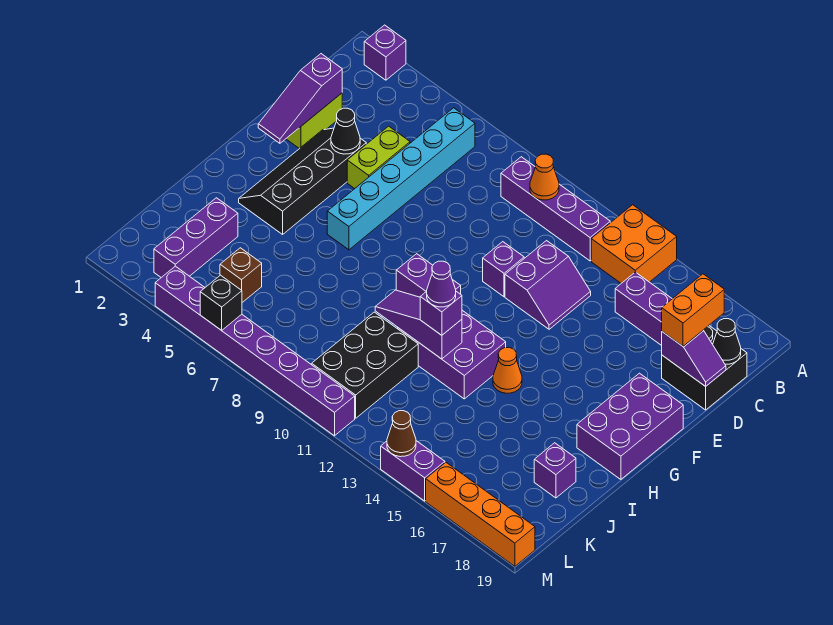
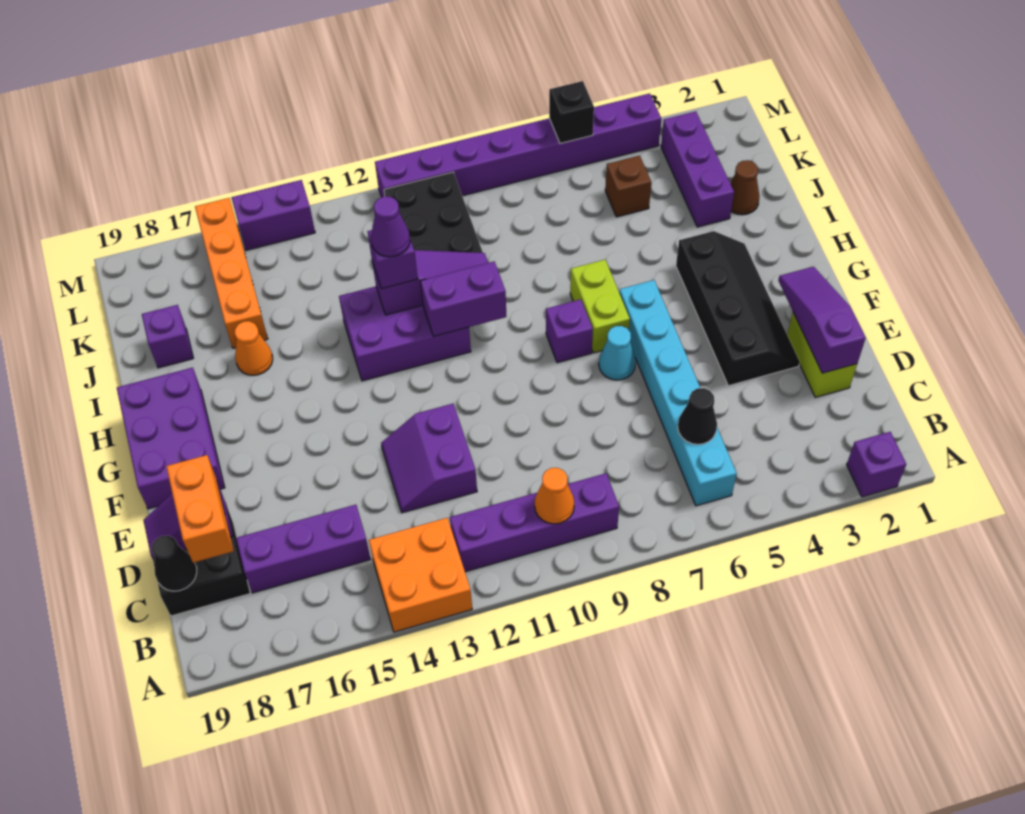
lime 1x2 brick [347,126,410,189] -> lime 1x2 brick moved to [570,259,630,353]
black 1x1 cone [331,108,360,154] -> black 1x1 cone moved to [678,388,717,444]
purple 1x1 brick [483,242,524,297] -> purple 1x1 brick moved to [546,299,593,363]
none -> cyan 1x1 cone [599,326,636,380]
orange 1x1 cone [493,347,522,393] -> orange 1x1 cone moved to [235,321,273,375]
brown 1x1 cone [387,411,416,457] -> brown 1x1 cone moved to [730,160,759,215]
orange 1x4 brick [426,463,535,566] -> orange 1x4 brick turned to [195,198,268,348]

